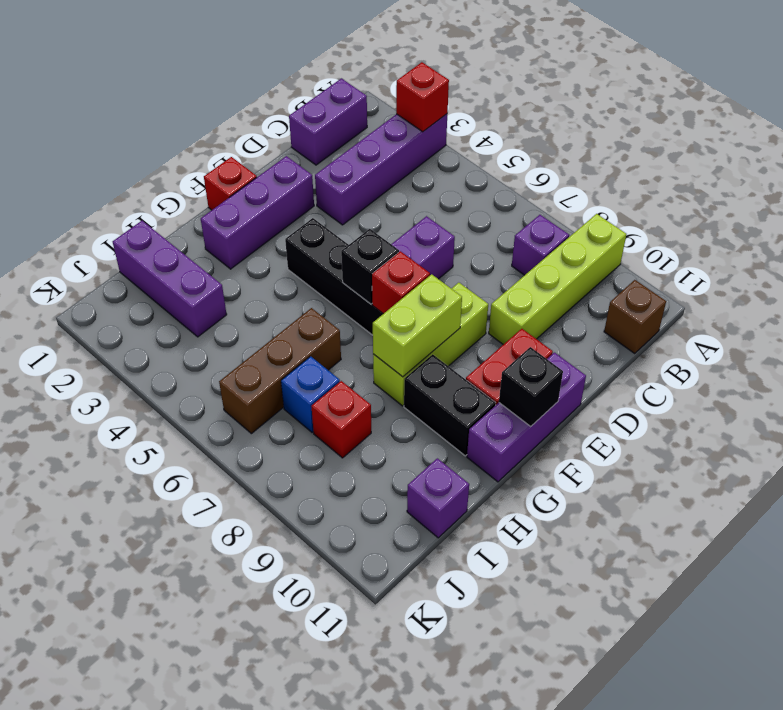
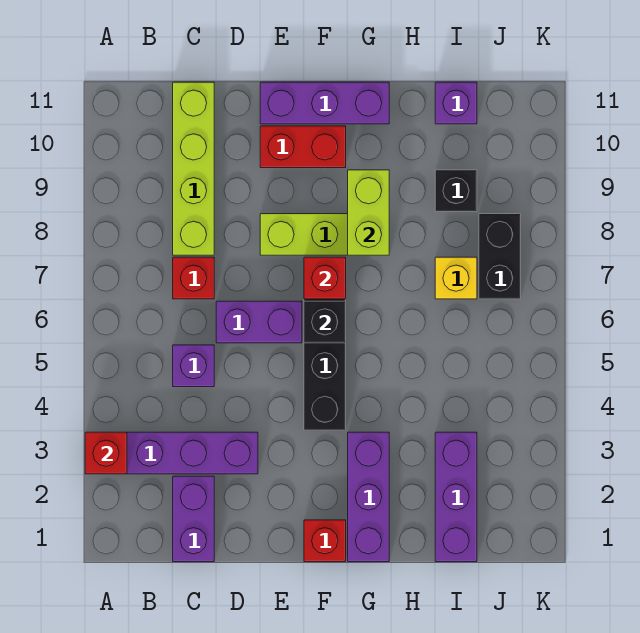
lime 1x4 brick [489,214,626,345] -> lime 1x4 brick turned to [173,82,214,255]
purple 1x2 brick [289,78,367,165] -> purple 1x2 brick turned to [173,476,214,562]
purple 1x1 brick [512,215,569,275] -> purple 1x1 brick moved to [173,345,214,387]
brown 1x1 brick [604,280,666,354] -> none
purple 1x3 brick [201,156,314,269] -> purple 1x3 brick turned to [348,432,389,562]
lime 1x2 brick [373,274,462,377] -> lime 1x2 brick turned to [348,170,389,255]
black 1x1 brick [499,347,563,426] -> black 1x1 brick moved to [435,170,477,212]
black 1x2 brick [404,354,496,456] -> black 1x2 brick moved to [479,214,521,299]
brown 1x3 brick [219,308,341,434] -> none
blue 1x1 brick [281,356,340,432] -> yellow 1x1 brick [435,257,477,299]
red 1x1 brick [311,381,371,458] -> red 1x1 brick moved to [173,257,214,299]

